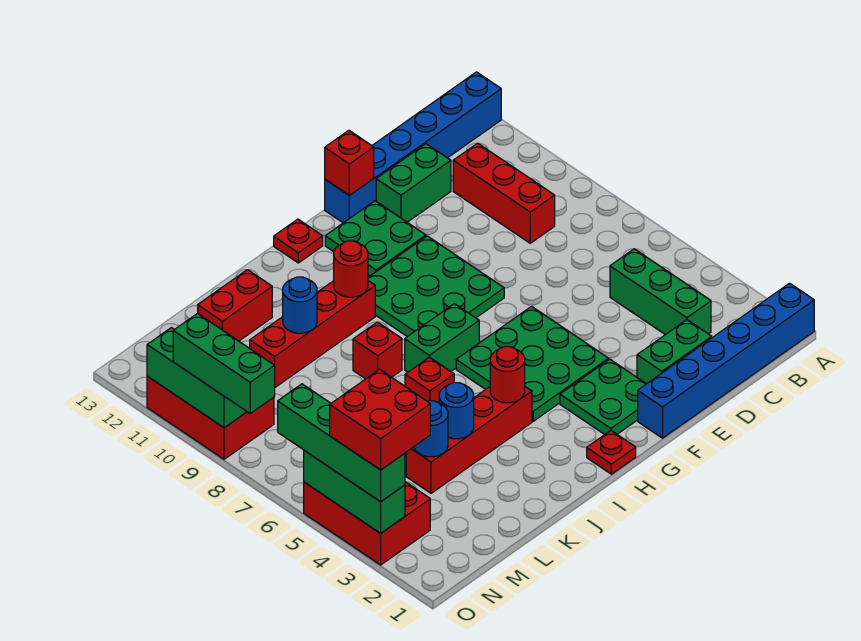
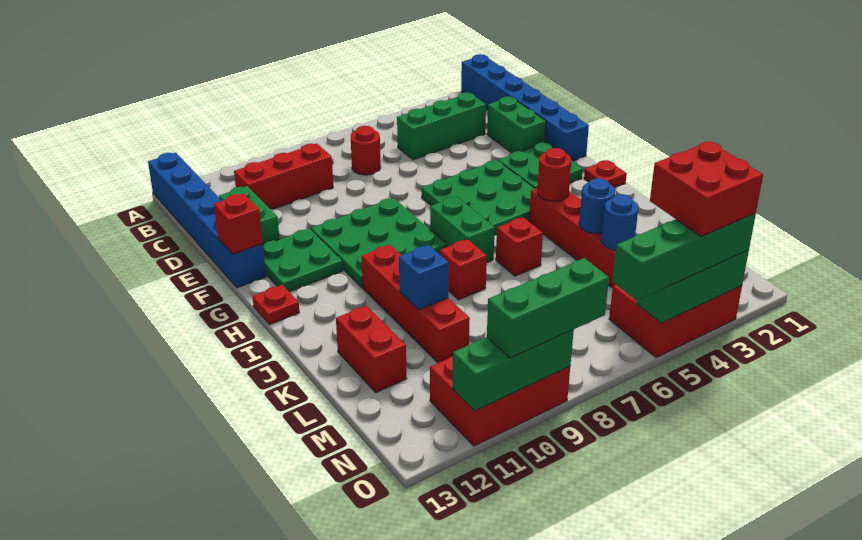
red 1x1 round brick [334,241,368,297] -> red 1x1 round brick moved to [351,126,381,175]
blue 1x1 round brick [283,277,317,333] -> blue 1x1 brick [399,245,449,310]

